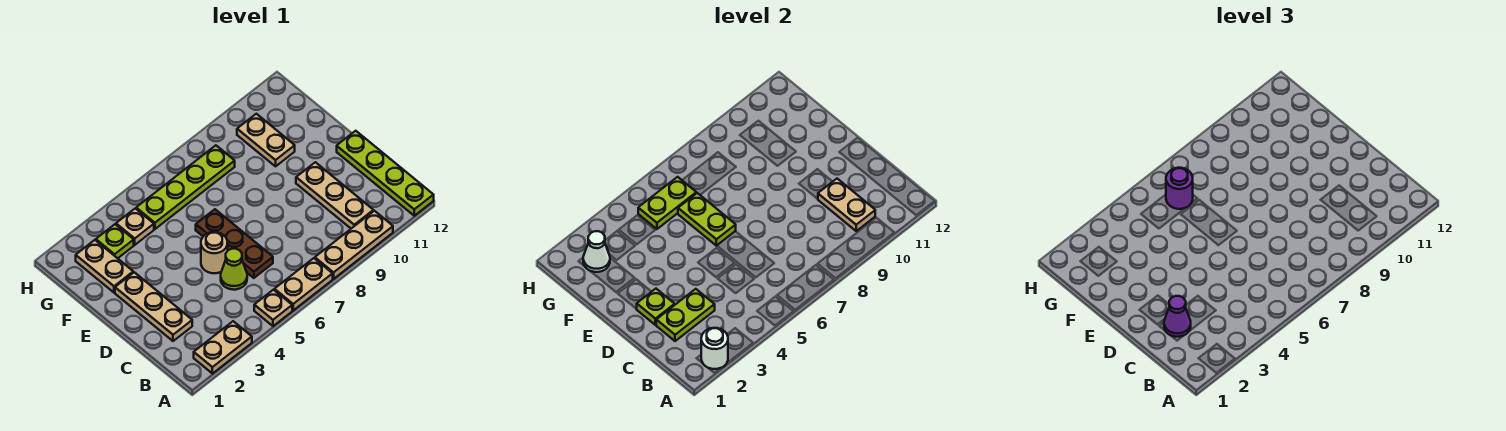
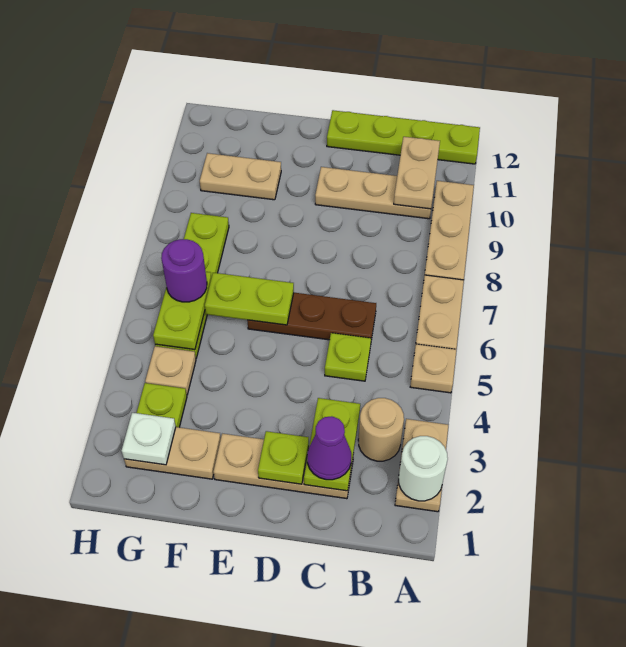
tan 1x2 plate [818,179,875,231] -> tan 1x2 plate turned to [394,137,440,209]
lime 1x1 cone [221,249,247,290] -> lime 1x1 plate [325,333,371,381]
tan 1x1 round brick [201,232,228,273] -> tan 1x1 round brick moved to [358,398,404,461]
white 1x1 cone [583,231,610,272] -> white 1x1 plate [122,413,176,465]

